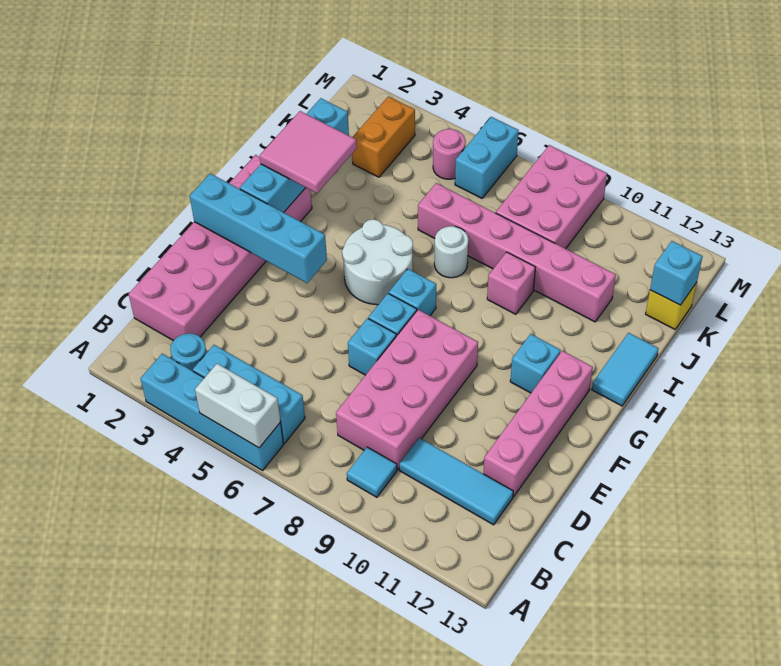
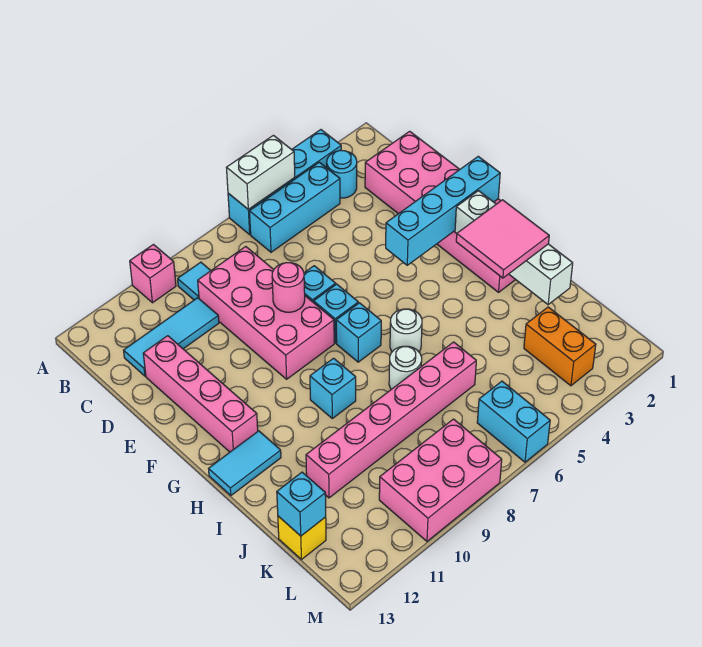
cyan 1x4 brick [240,98,349,212] -> white 1x4 brick [455,191,573,305]
white 2x2 round brick [342,219,413,305] -> white 1x1 round brick [390,309,422,352]
cyan 1x1 brick [510,334,561,393] -> cyan 1x1 brick moved to [310,358,356,418]
cyan 1x2 tile [592,333,658,406] -> cyan 1x2 tile turned to [209,431,281,495]
pink 1x1 brick [487,252,536,314] -> pink 1x1 brick moved to [130,245,176,303]
pink 2x3 brick [496,145,607,249] -> pink 2x3 brick turned to [379,419,502,541]
pink 1x1 round brick [433,129,466,179] -> pink 1x1 round brick moved to [272,263,305,312]

